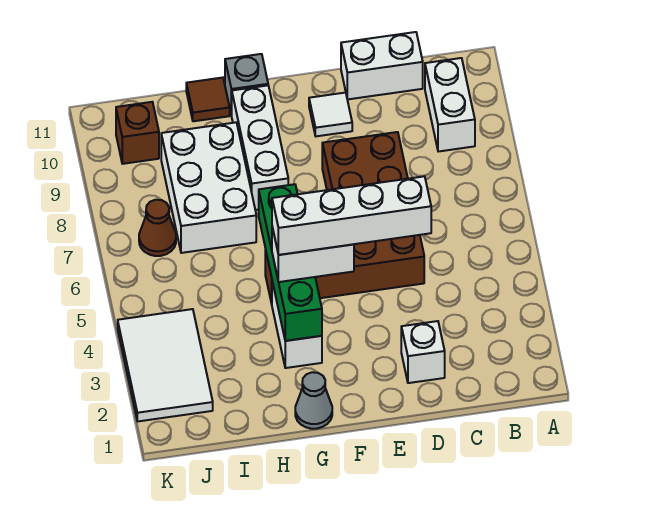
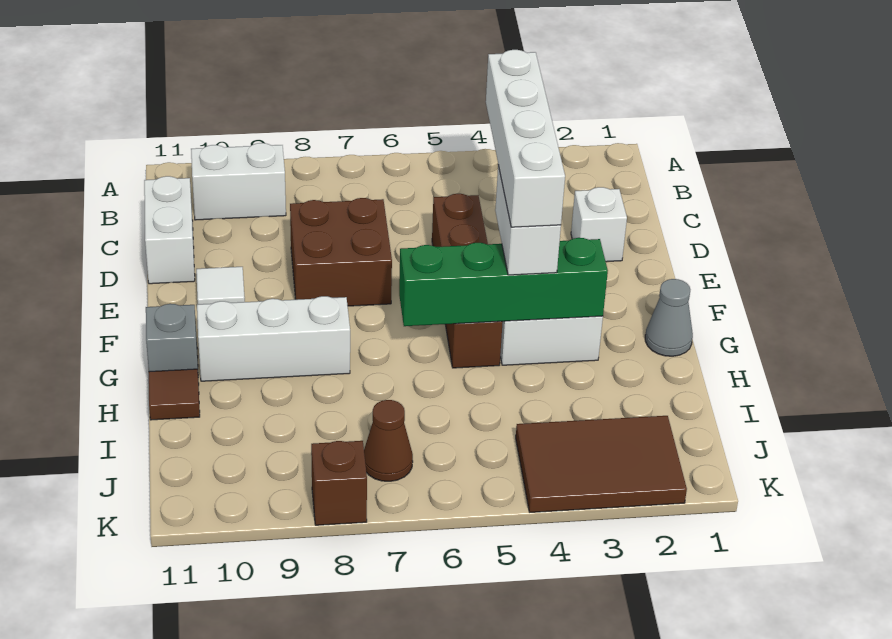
white 2x3 brick [161,122,256,253] -> none
white 2x3 tile [118,309,213,421] -> brown 2x3 tile [516,416,687,512]
brown 1x1 brick [116,102,159,164] -> brown 1x1 brick moved to [311,441,367,525]

